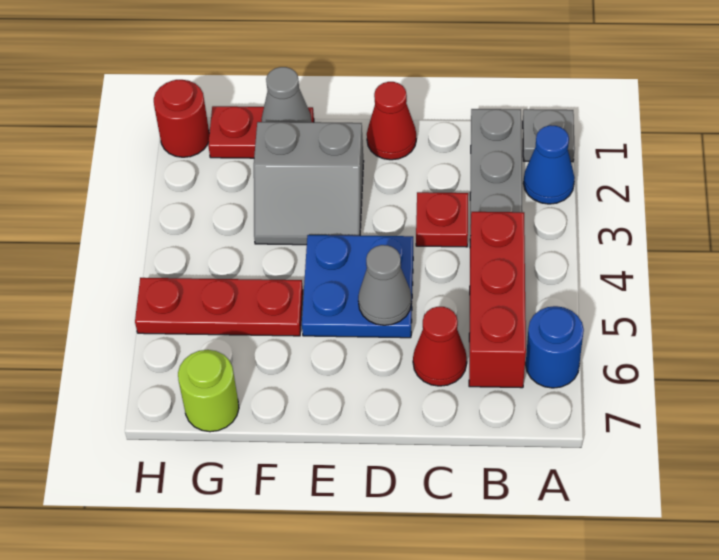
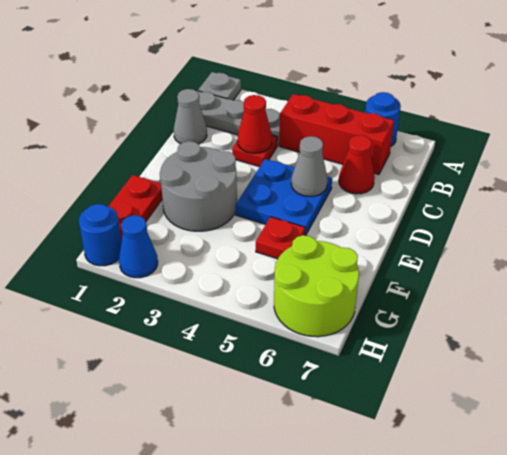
blue 1x1 cone [523,125,575,204] -> blue 1x1 cone moved to [119,215,158,278]
red 1x1 cone [367,82,416,160] -> red 1x1 cone moved to [238,95,272,153]
grey 2x2 slope [254,122,364,245] -> grey 2x2 round brick [160,141,237,231]
grey 1x1 cone [261,67,311,122] -> grey 1x1 cone moved to [174,89,207,144]
red 1x3 plate [135,278,303,336] -> red 1x1 plate [256,217,305,259]
lime 1x1 round brick [178,350,239,432] -> lime 2x2 round brick [274,235,359,337]
red 1x1 round brick [154,80,209,157] -> blue 1x1 round brick [79,204,122,266]

